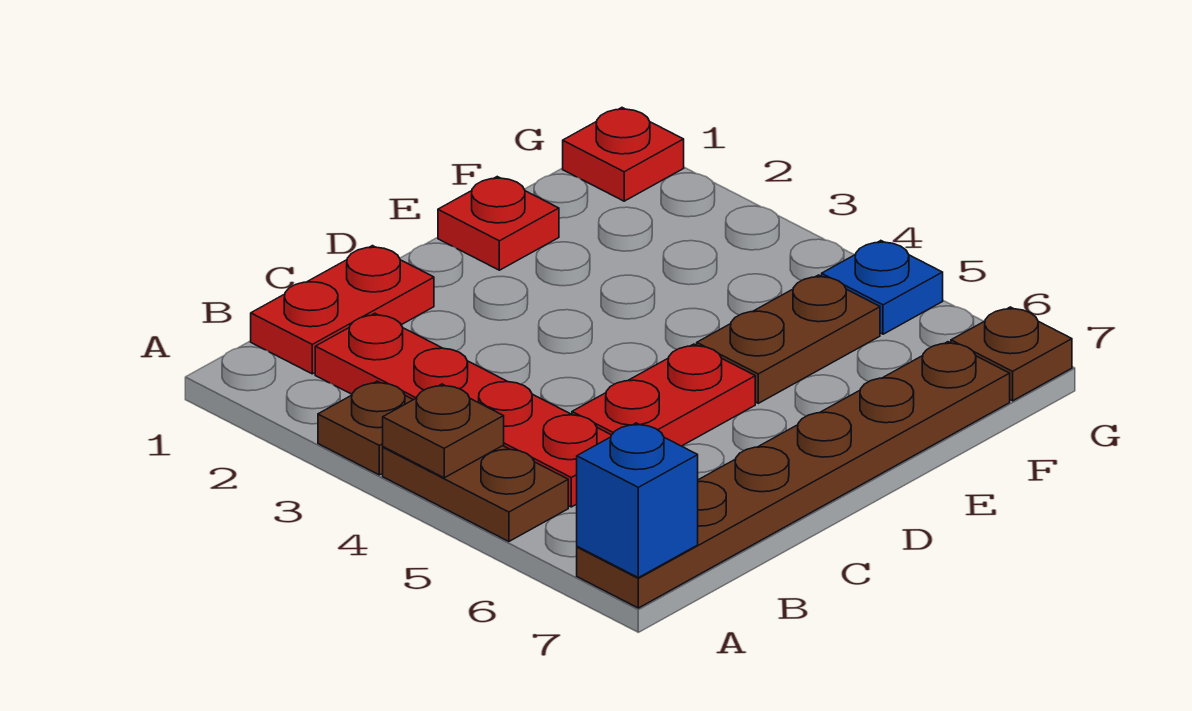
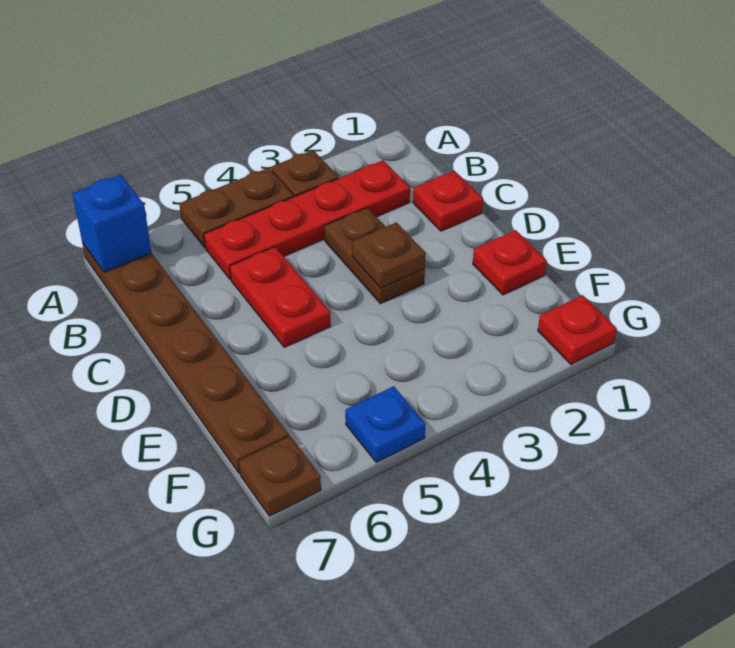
brown 1x1 plate [383,384,504,478] -> brown 1x1 plate moved to [352,222,426,288]
red 1x2 plate [251,246,434,374] -> red 1x1 plate [413,171,483,231]
brown 1x2 plate [697,275,880,403] -> brown 1x2 plate moved to [324,208,425,304]

